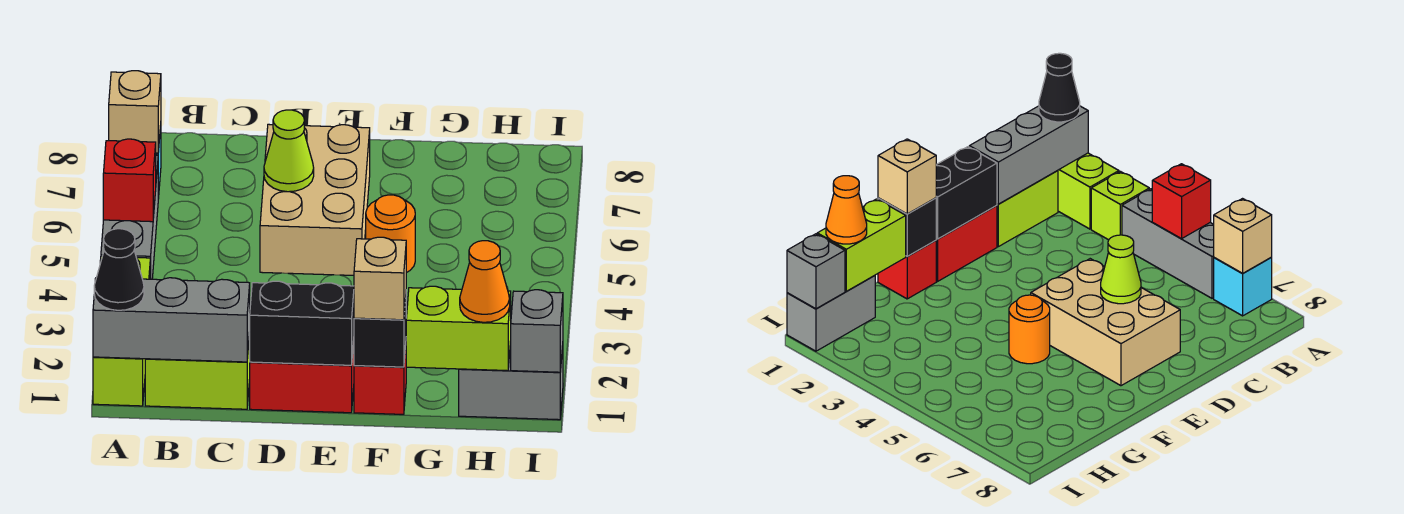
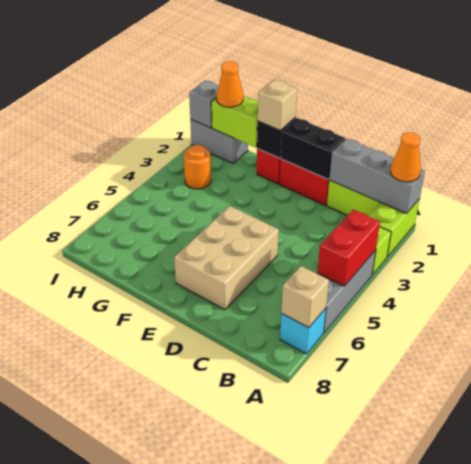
black 1x1 cone [94,229,144,310] -> orange 1x1 cone [390,132,421,182]
red 1x1 brick [103,139,156,222] -> red 1x2 brick [317,210,380,286]
lime 1x1 cone [264,110,314,192] -> none
orange 1x1 round brick [366,195,415,273] -> orange 1x1 round brick moved to [184,145,211,189]

